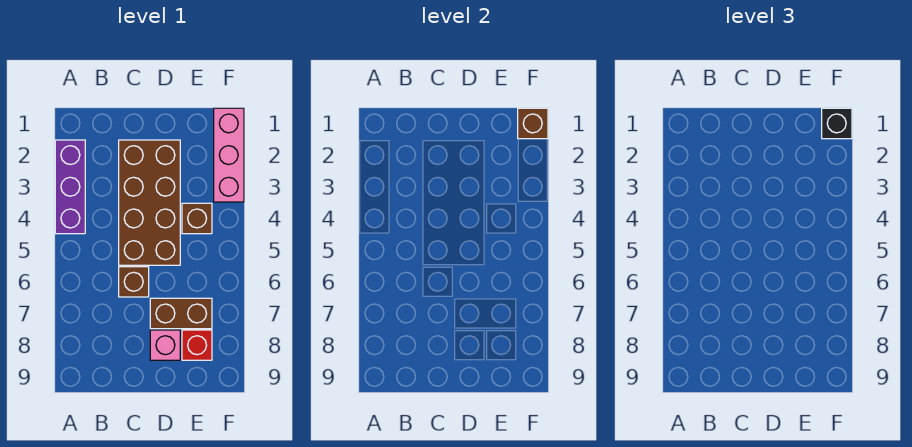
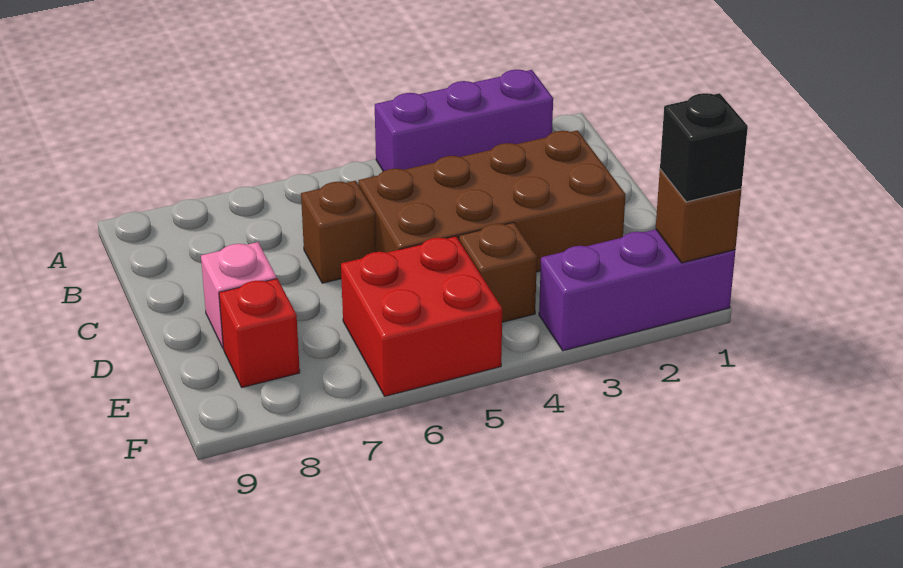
brown 1x2 brick [150,298,212,329] -> none
none -> red 2x2 brick [341,236,502,396]
pink 1x3 brick [214,108,244,202] -> purple 1x3 brick [539,229,735,351]

